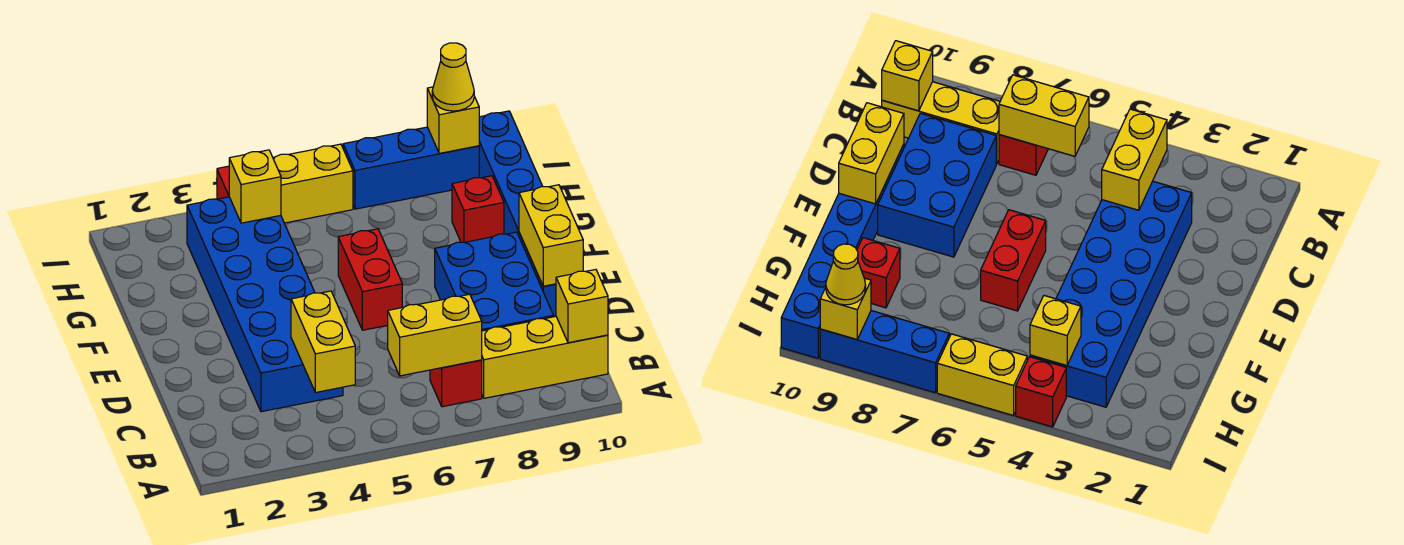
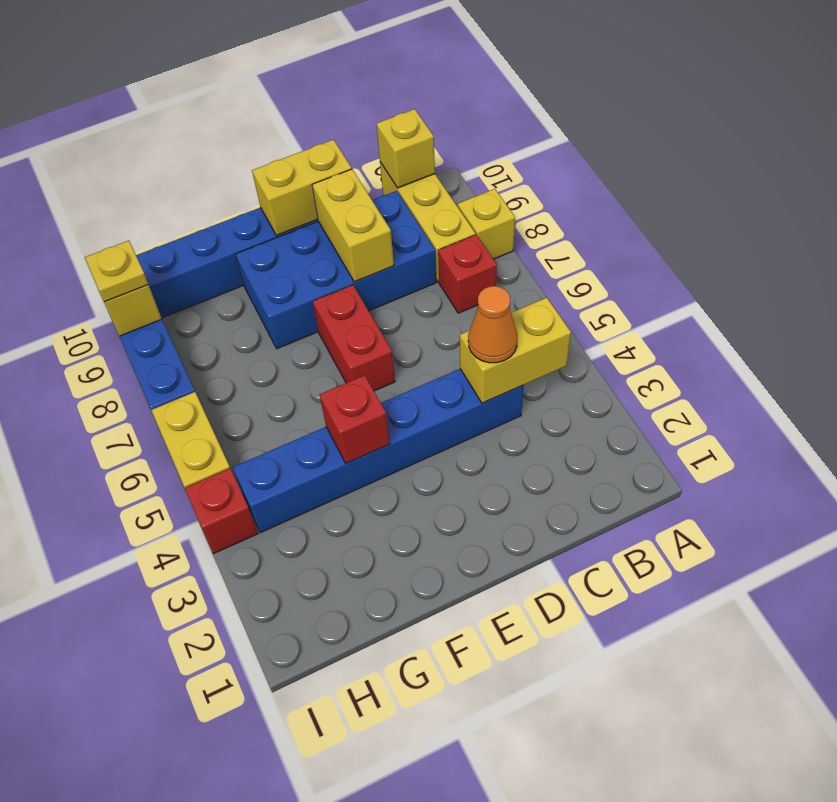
yellow 1x2 brick [388,294,482,376] -> yellow 1x2 brick moved to [312,169,394,282]
blue 2x6 brick [187,197,343,412] -> blue 1x6 brick [233,369,524,533]
none -> orange 1x1 cone [468,286,517,363]
blue 2x3 brick [435,232,554,331] -> blue 2x4 brick [236,191,436,349]
red 1x2 brick [338,229,402,330] -> red 1x2 brick turned to [313,285,395,391]
red 1x1 brick [452,176,504,242] -> red 1x1 brick moved to [320,375,390,463]
yellow 1x1 brick [229,150,281,223] -> yellow 1x1 brick moved to [458,189,515,259]
yellow 1x1 cone [432,43,474,111] -> yellow 1x1 plate [85,240,148,302]

